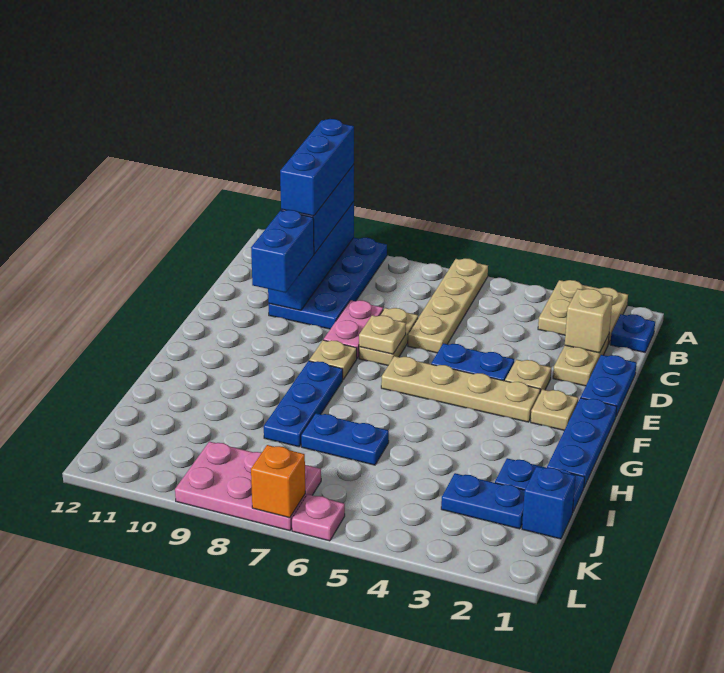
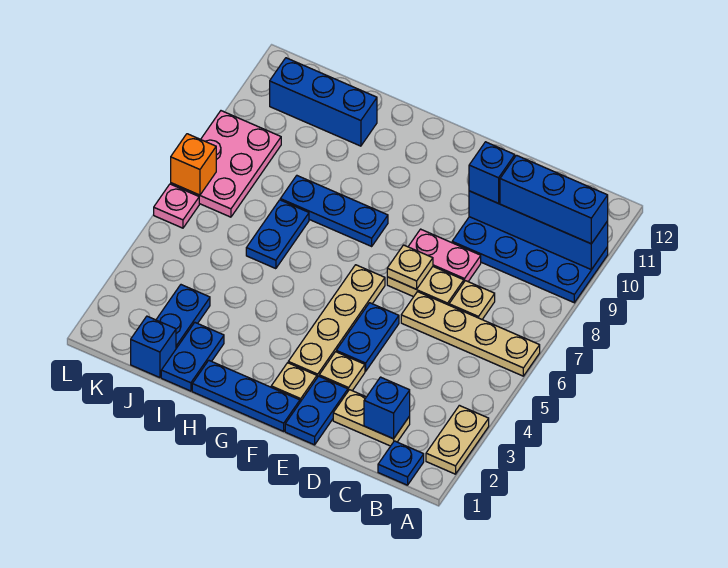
tan 2x2 plate [538,280,628,344] -> tan 1x2 plate [426,405,489,474]
blue 1x3 brick [280,119,354,216] -> blue 1x3 brick moved to [270,58,377,146]
tan 1x1 brick [565,289,613,353] -> blue 1x1 brick [364,377,410,439]
blue 1x2 plate [581,355,637,416] -> blue 1x2 plate turned to [285,376,348,445]
blue 1x2 brick [251,210,314,293] -> blue 1x1 brick [469,142,515,203]
tan 1x1 plate [309,340,357,379] -> tan 1x1 plate moved to [449,281,495,319]

